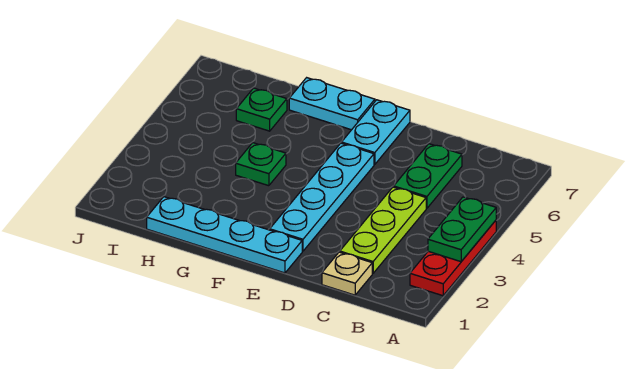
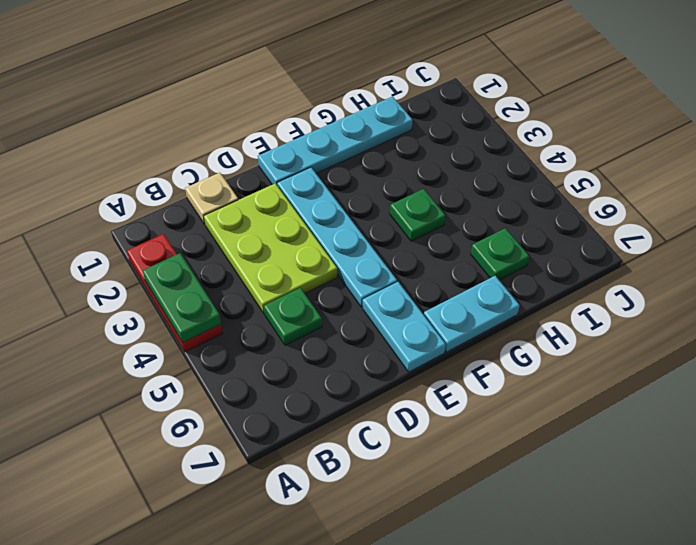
lime 1x3 plate [340,187,426,273] -> lime 2x3 plate [204,183,337,313]
green 1x2 plate [394,144,462,208] -> green 1x1 plate [264,288,322,345]

